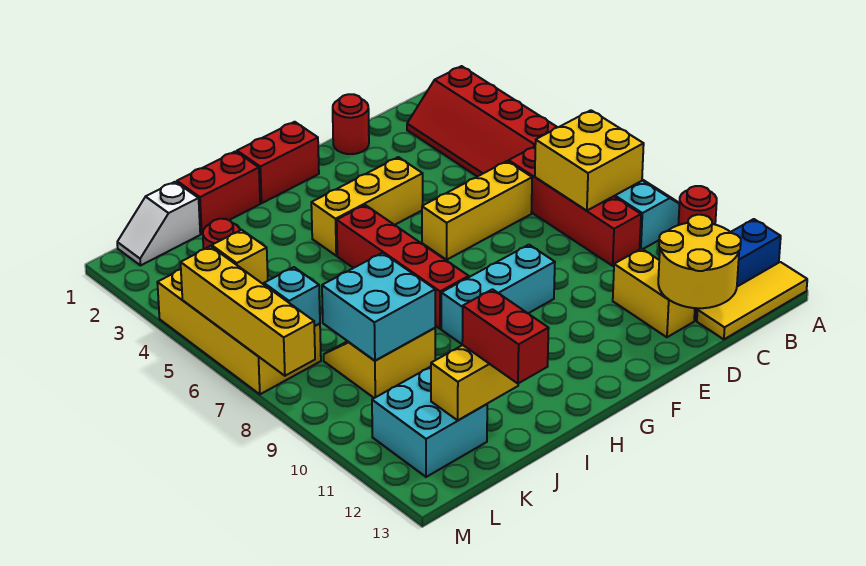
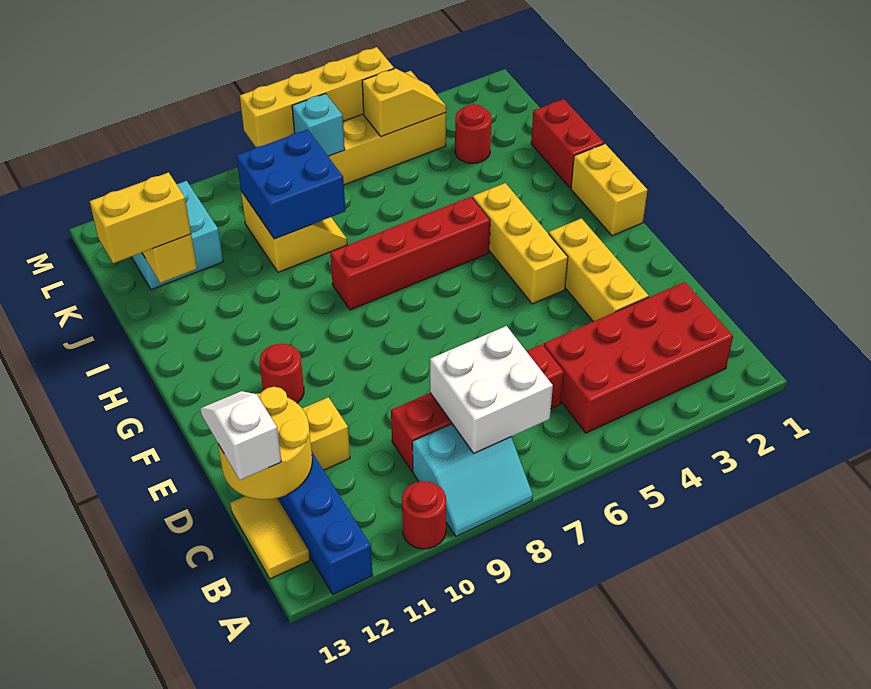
yellow 1x3 tile [697,262,807,339] -> yellow 1x2 tile [230,496,310,579]
red 2x4 slope [407,66,557,177] -> red 2x4 brick [544,282,733,433]
yellow 2x2 brick [535,110,644,211] -> white 2x2 brick [430,326,553,453]
yellow 1x3 brick [422,161,532,260] -> yellow 1x3 brick moved to [549,218,649,322]
red 1x1 round brick [333,94,369,154] -> red 1x1 round brick moved to [259,343,304,403]
cyan 1x3 brick [441,245,555,344] -> none
red 1x2 brick [237,122,319,203] -> yellow 1x2 brick [571,144,647,236]
cyan 2x2 brick [322,253,435,361] -> blue 2x2 brick [237,129,345,239]
red 1x2 brick [462,289,549,384] -> yellow 1x2 brick [90,172,191,263]
white 1x2 slope [117,182,200,265] -> white 1x2 slope moved to [200,391,281,480]

